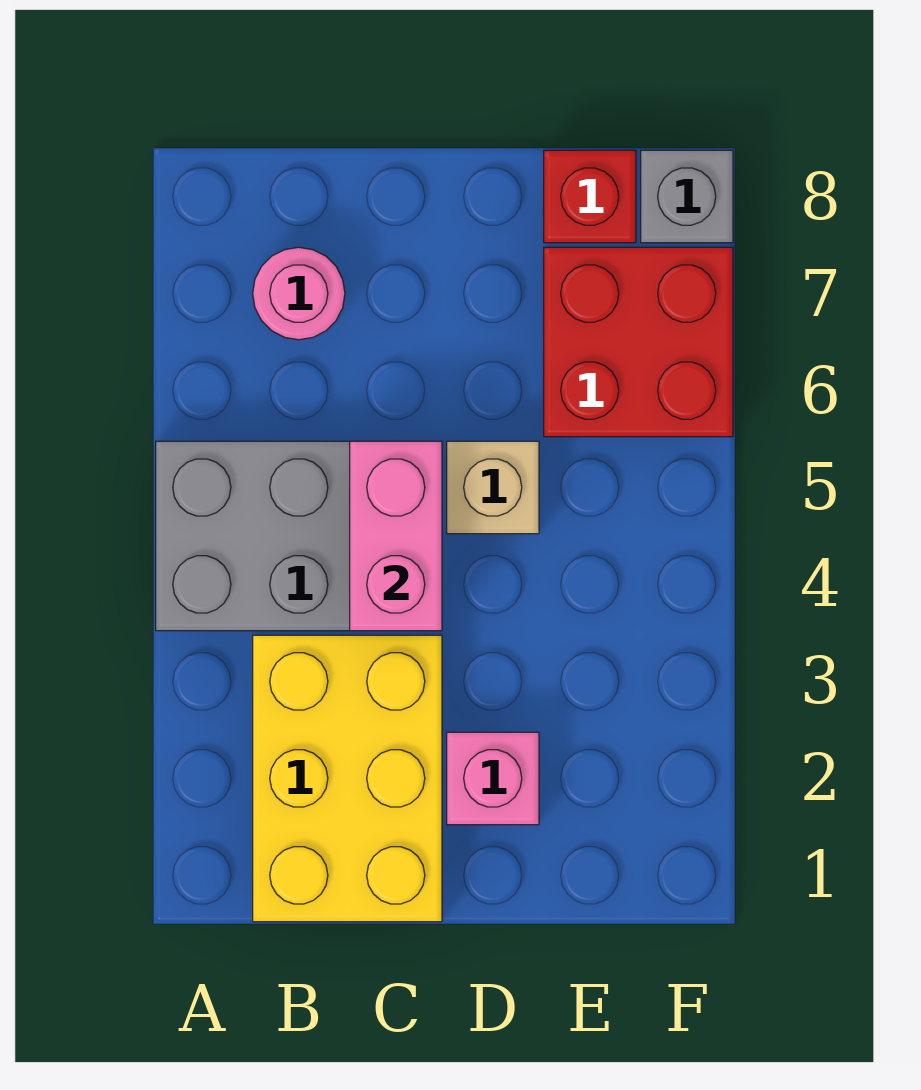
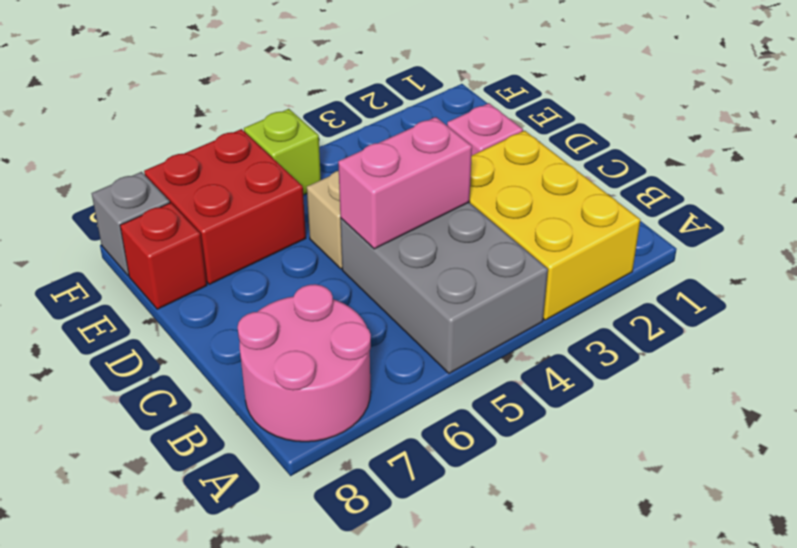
yellow 2x3 brick [253,635,442,922] -> yellow 2x3 brick turned to [469,131,640,320]
pink 1x1 round brick [253,247,345,340] -> pink 2x2 round brick [238,284,371,442]
none -> lime 1x1 brick [244,109,321,195]

